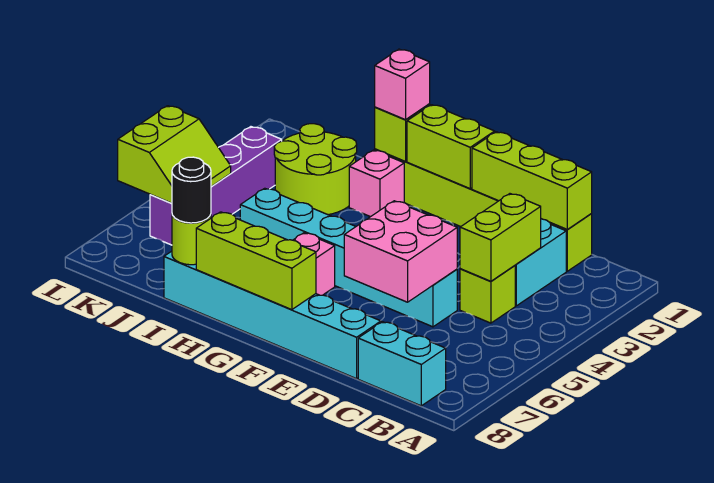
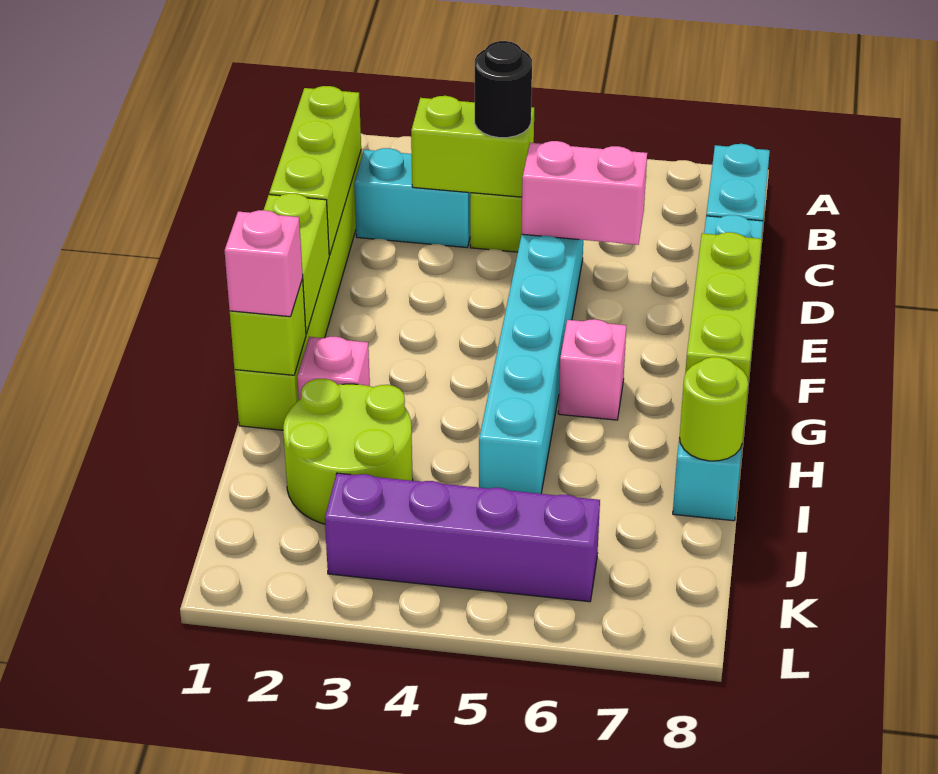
pink 2x2 brick [344,201,457,302] -> pink 1x2 brick [521,141,647,245]
black 1x1 round brick [172,157,211,223] -> black 1x1 round brick moved to [475,41,532,138]
lime 2x2 slope [118,106,231,203] -> none

